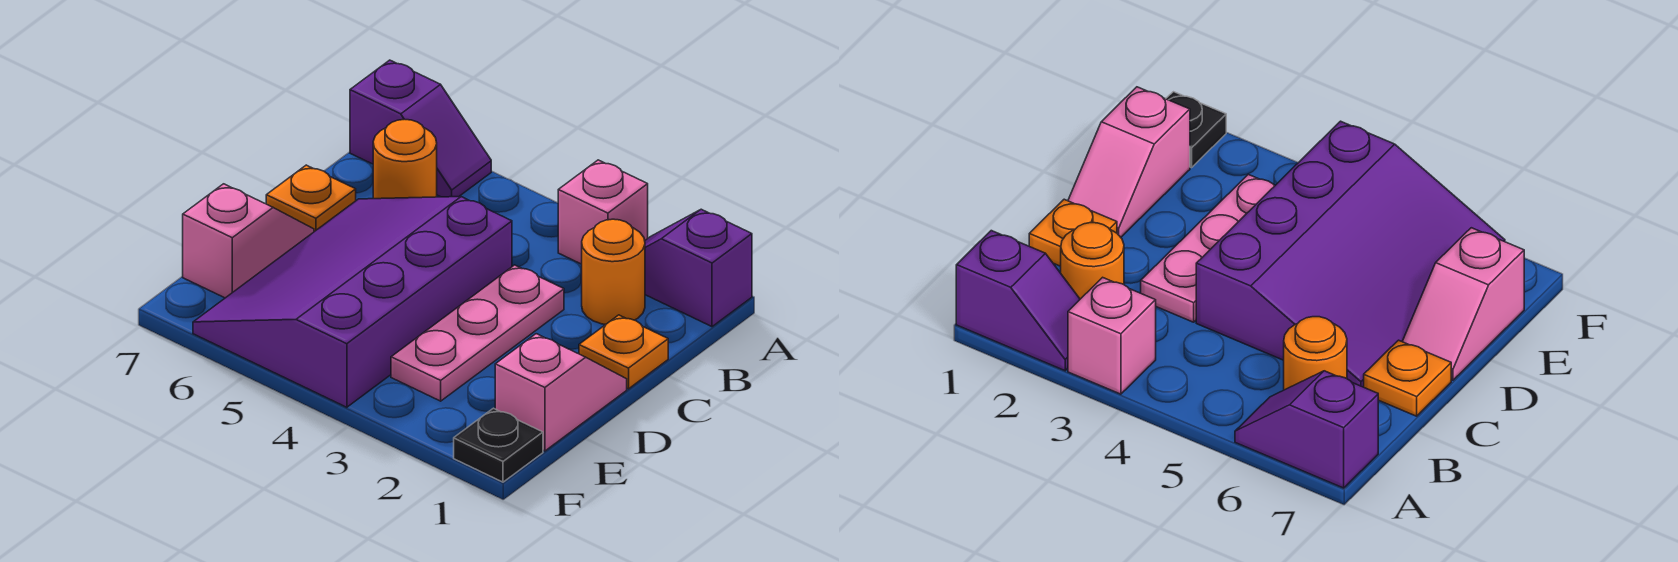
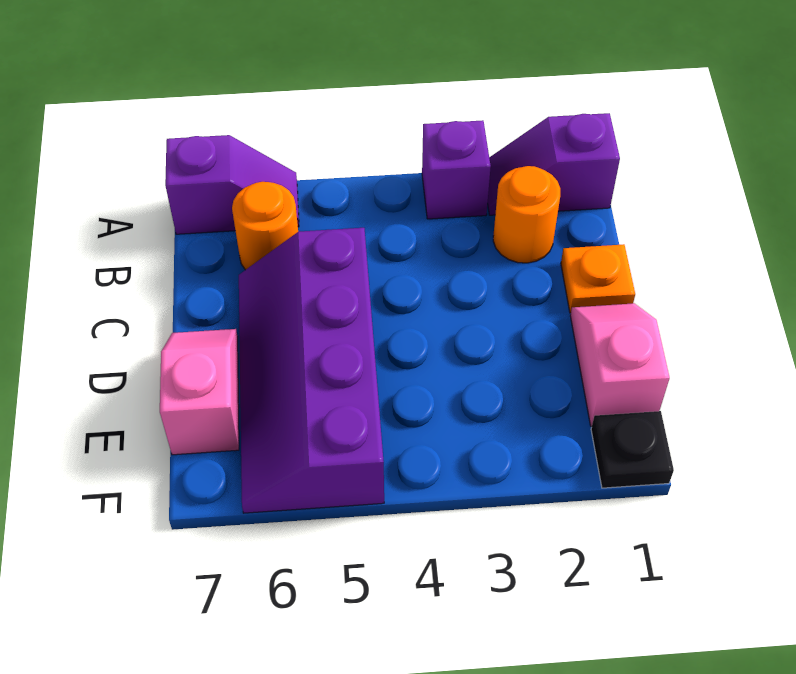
pink 1x1 brick [558,160,648,264] -> purple 1x1 brick [422,120,491,219]
pink 1x3 plate [391,265,564,401] -> none
purple 3x4 slope [193,197,512,407] -> purple 2x4 slope [239,228,384,513]
orange 1x1 plate [266,165,356,232] -> none

